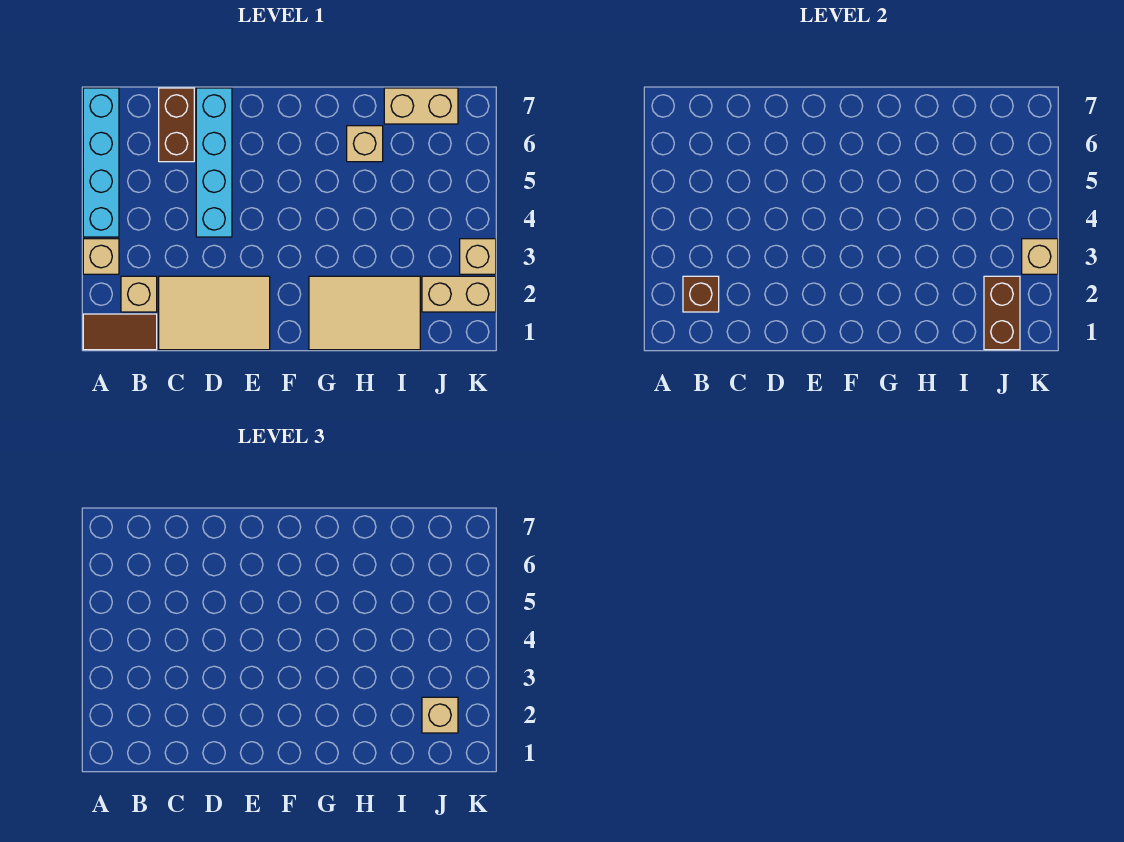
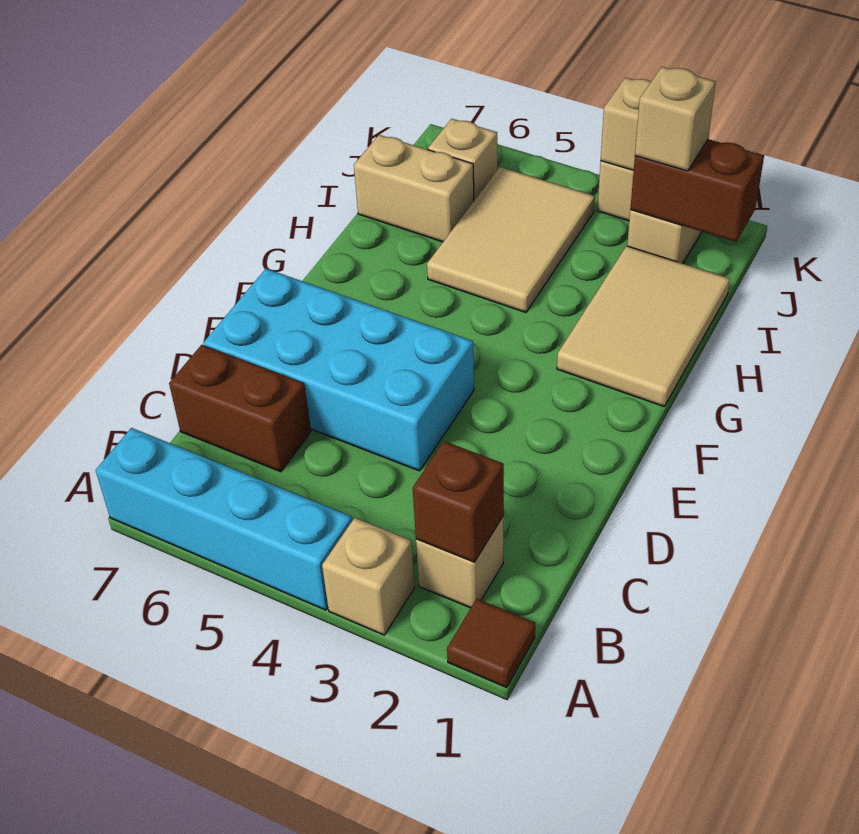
brown 1x2 tile [83,314,157,350] -> brown 1x1 tile [447,599,535,688]
tan 2x3 tile [159,276,270,350] -> tan 2x3 tile moved to [427,167,595,312]
cyan 1x4 brick [196,88,232,237] -> cyan 2x4 brick [203,269,474,471]
tan 1x1 brick [347,126,383,162] -> tan 1x1 brick moved to [428,119,497,200]
tan 1x2 brick [384,88,458,124] -> tan 1x2 brick turned to [354,135,474,242]

